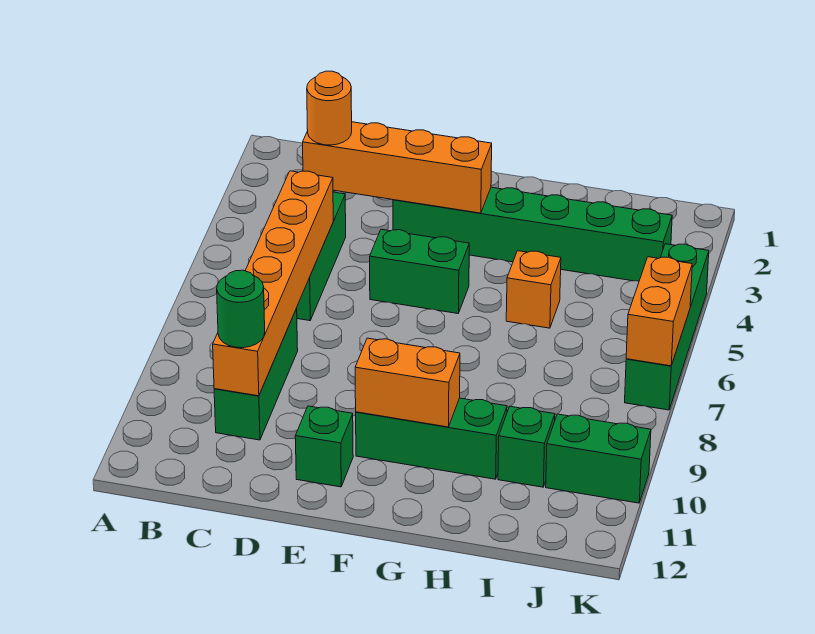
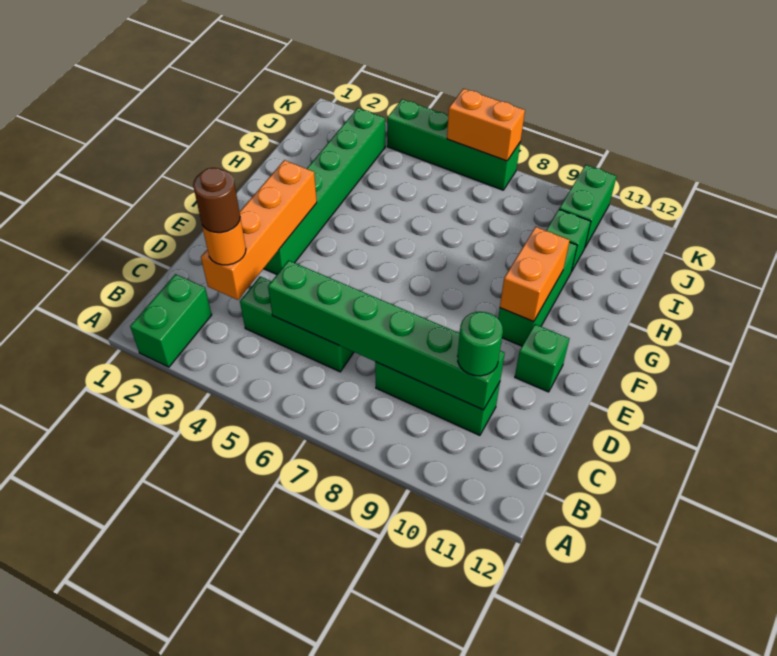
none -> brown 1x1 round brick [193,168,240,233]
orange 1x6 brick [213,171,333,396] -> green 1x6 brick [268,260,505,410]
green 1x2 brick [370,229,469,314] -> green 1x2 brick moved to [130,274,212,367]
orange 1x1 brick [506,251,561,328] -> none

